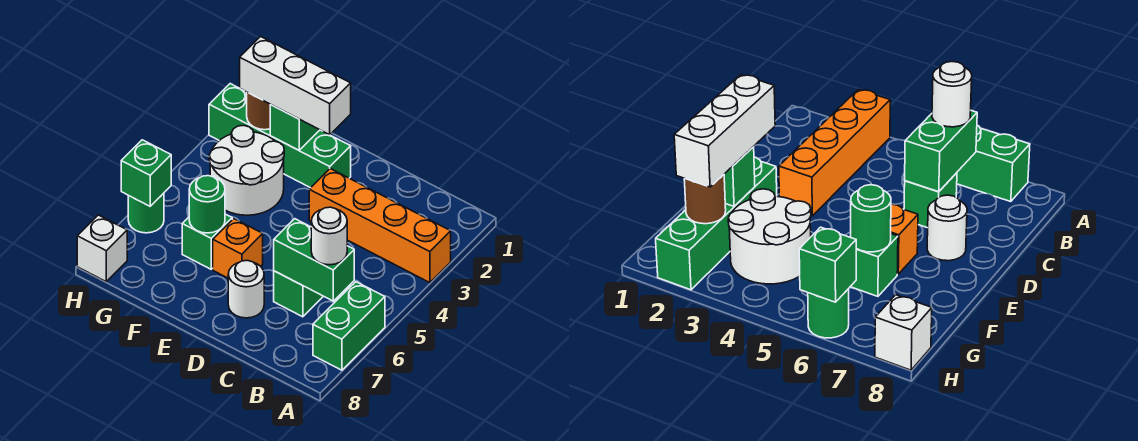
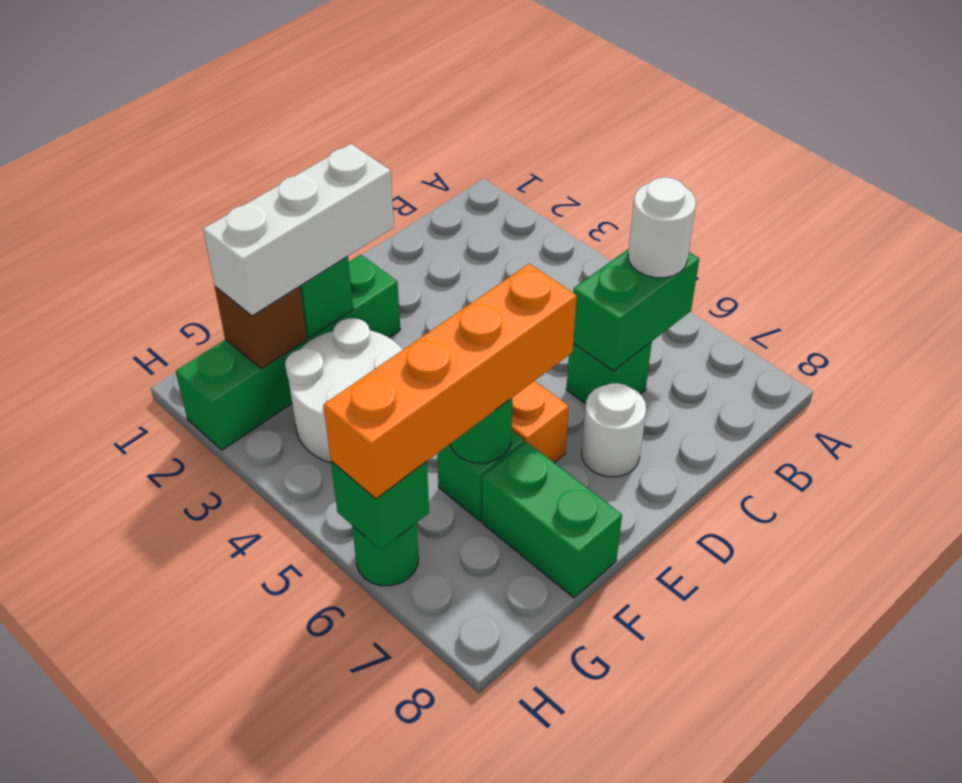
orange 1x4 brick [309,169,451,283] -> orange 1x4 brick moved to [324,264,577,499]
green 1x2 brick [313,282,385,370] -> green 1x2 brick moved to [482,442,622,598]
brown 1x1 round brick [247,92,271,130] -> brown 1x1 brick [215,286,307,369]
white 1x1 brick [77,215,127,281] -> none

